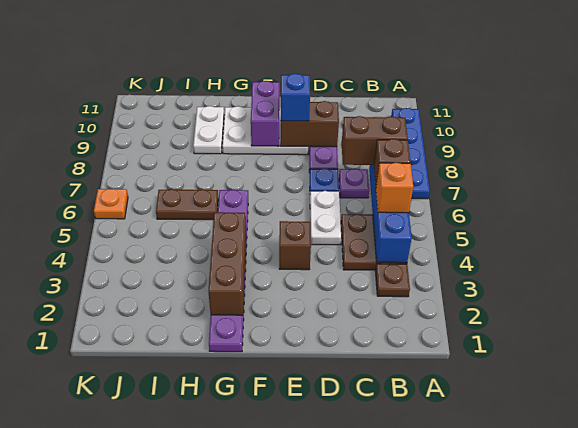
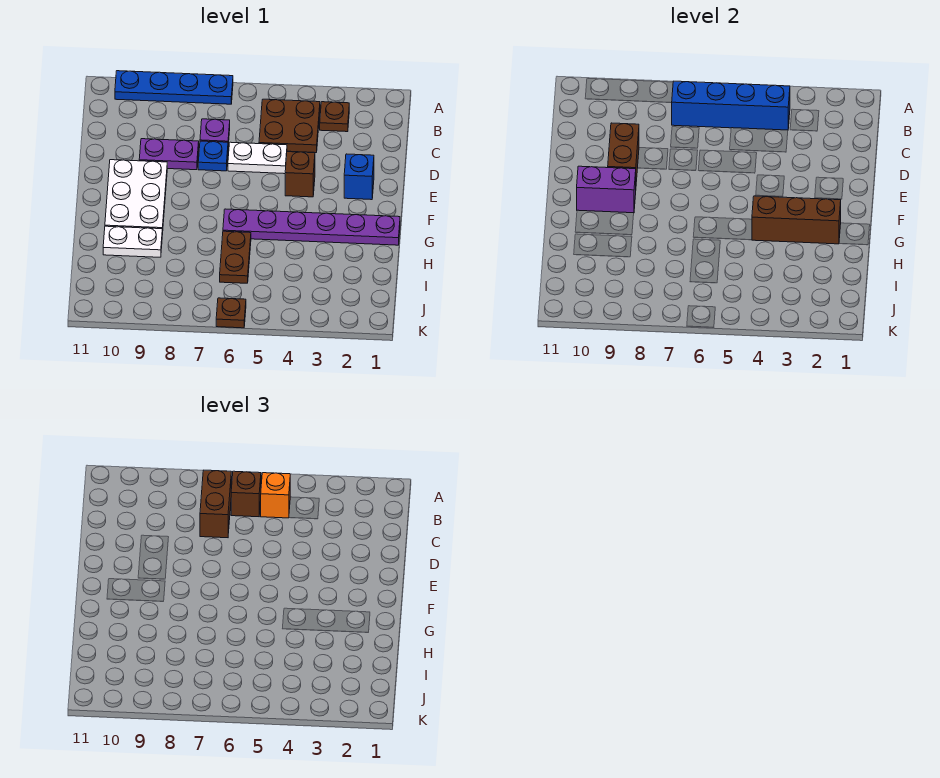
blue 1x1 brick [281,74,310,121] -> blue 1x1 brick moved to [344,154,374,200]
orange 1x1 plate [94,189,128,219] -> brown 1x1 plate [216,298,246,328]

